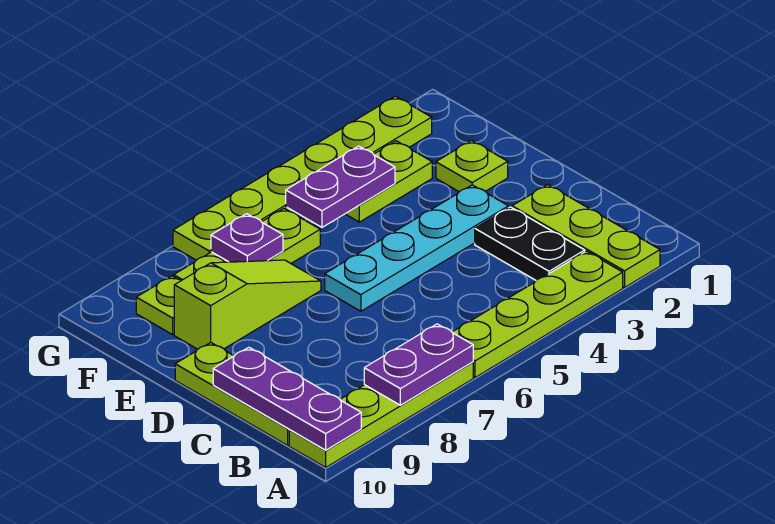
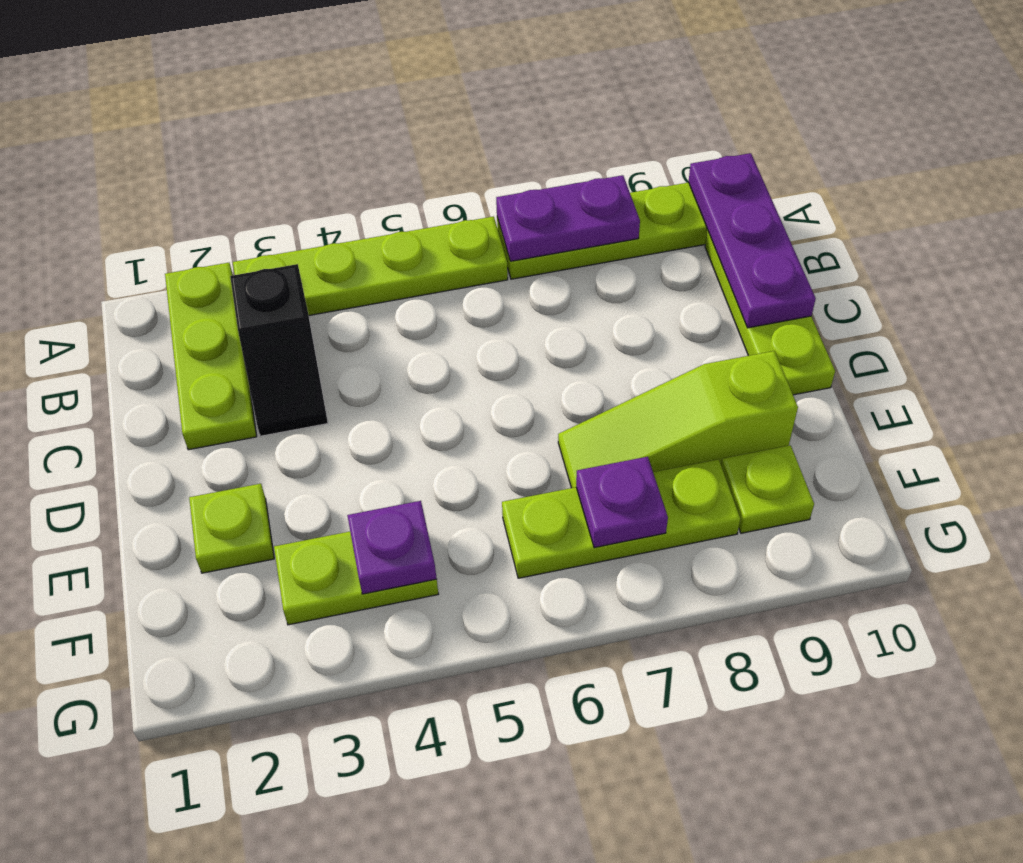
black 1x2 plate [475,207,585,280] -> black 1x2 slope [230,264,328,436]
cyan 1x4 plate [325,185,508,311] -> none
purple 1x2 plate [286,146,395,227] -> purple 1x1 plate [347,501,437,594]
lime 1x6 plate [173,96,432,260] -> none

